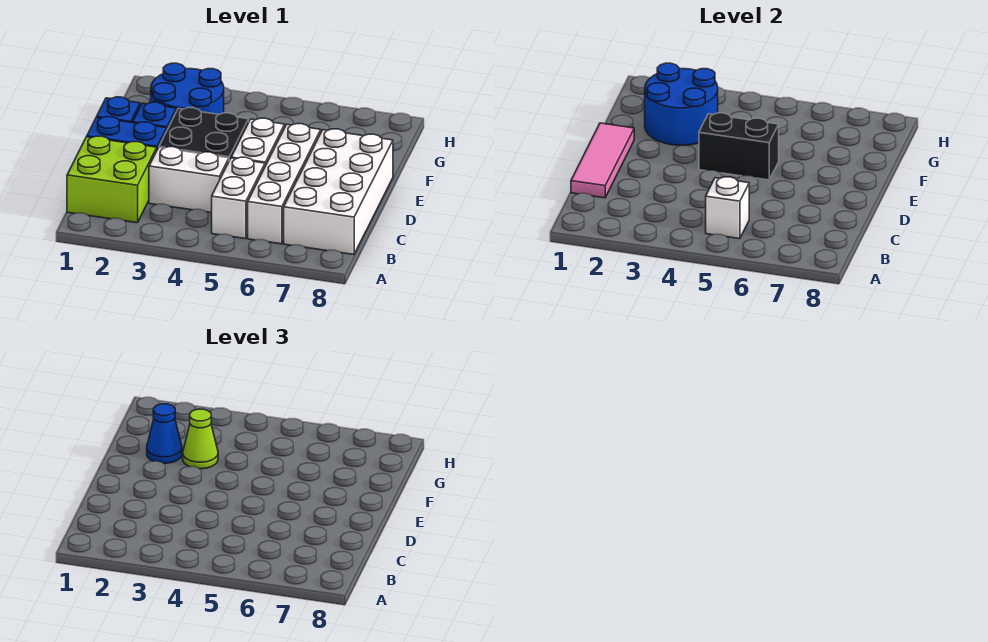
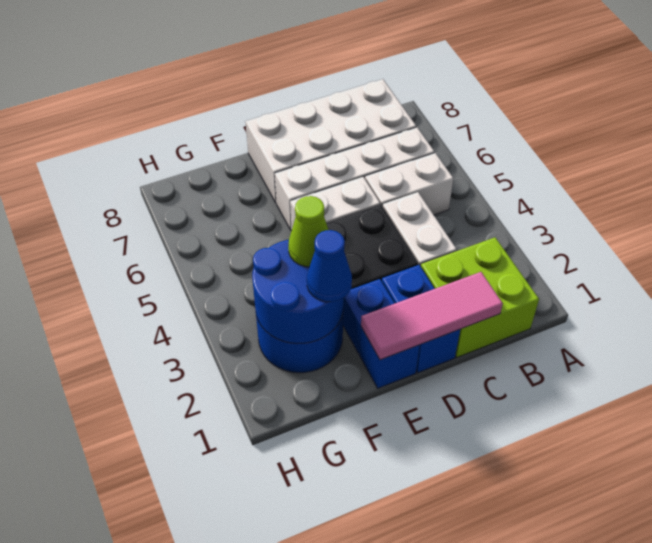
white 1x1 brick [706,177,749,239] -> none
black 1x2 brick [699,113,779,180] -> none

